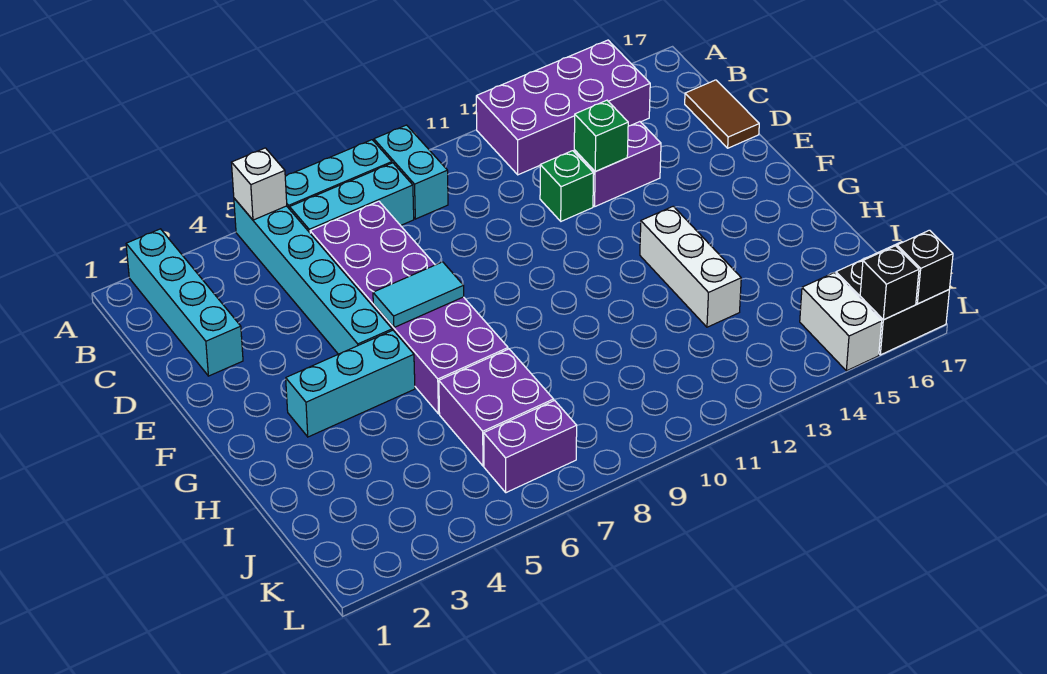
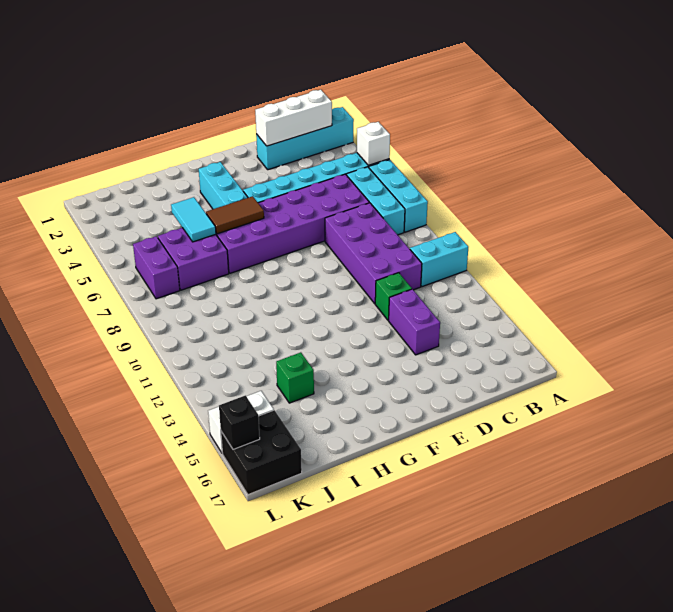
cyan 1x2 brick [374,125,448,219] -> cyan 1x2 brick moved to [410,232,468,287]
purple 2x4 brick [476,40,650,175] -> purple 2x4 brick moved to [325,203,422,304]
brown 1x2 tile [685,80,759,148] -> brown 1x2 tile moved to [206,196,264,234]
green 1x1 brick [574,100,628,171] -> green 1x1 brick moved to [276,352,314,403]
cyan 1x2 tile [373,262,464,327] -> cyan 1x2 tile moved to [171,197,216,242]
white 1x3 brick [640,206,741,327] -> white 1x3 brick moved to [255,90,332,146]
black 1x1 brick [897,230,953,304] -> none

